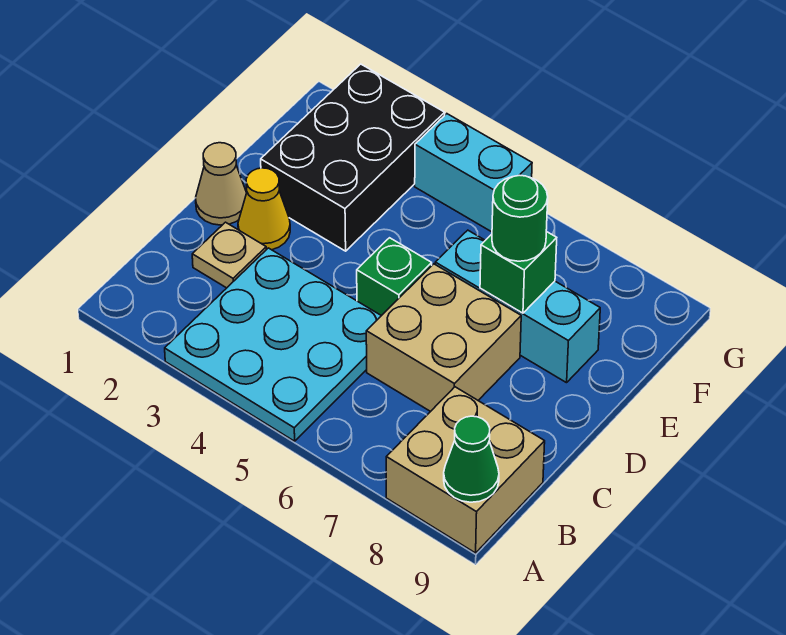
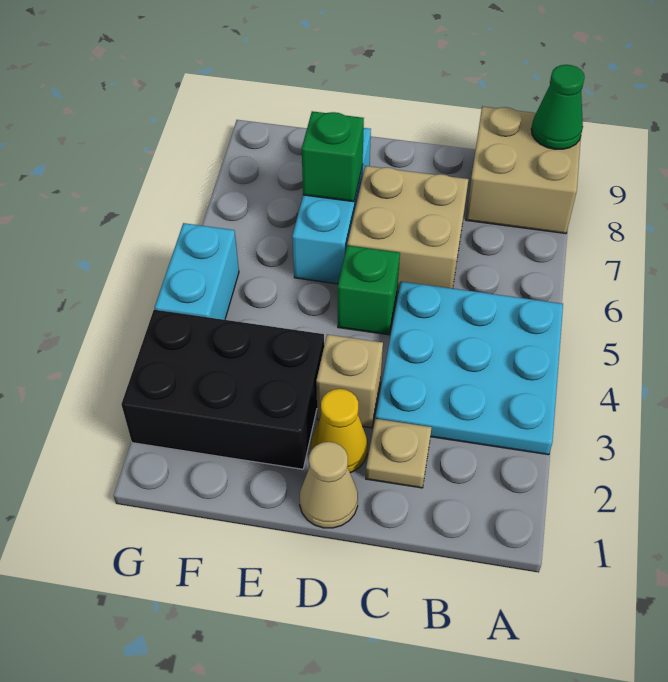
none -> tan 1x1 brick [316,334,383,428]
green 1x1 round brick [492,175,548,261] -> none

